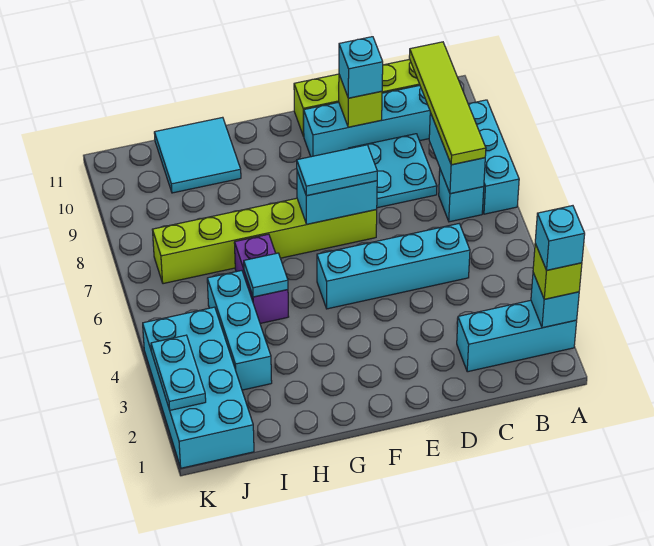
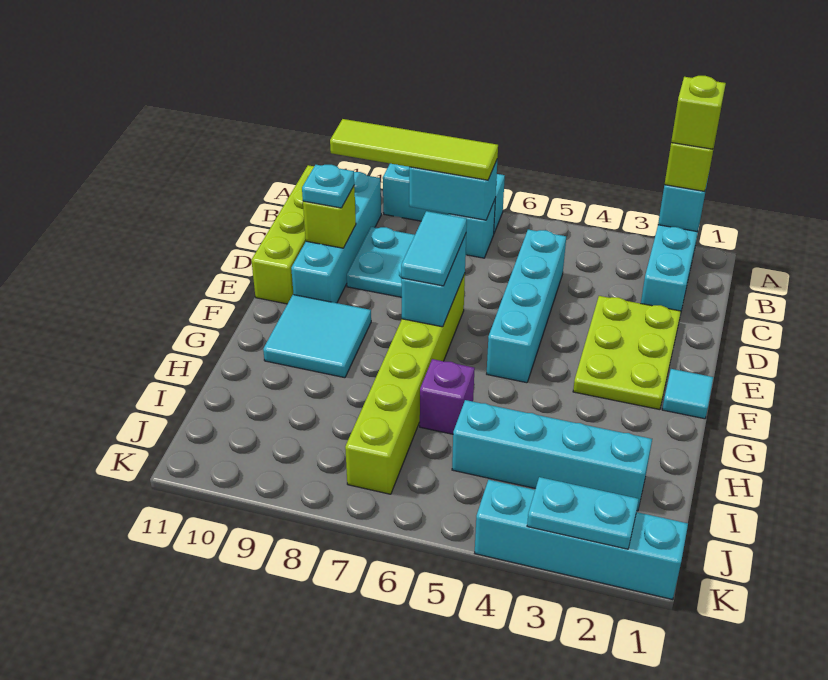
cyan 1x1 brick [535,206,585,270] -> lime 1x1 brick [671,76,726,149]
none -> lime 2x3 plate [573,296,681,410]
cyan 1x1 brick [339,37,383,98] -> cyan 1x1 plate [302,165,354,208]
purple 1x2 brick [234,234,289,323] -> purple 1x1 brick [420,359,475,434]
cyan 1x1 tile [244,253,288,297] -> cyan 1x1 tile moved to [662,369,713,419]
cyan 2x2 tile [154,117,241,193] -> cyan 2x2 tile moved to [263,295,371,378]
cyan 1x3 brick [207,271,272,390] -> cyan 1x4 brick [452,400,652,511]
cyan 2x4 brick [143,307,254,468] -> cyan 1x4 brick [475,480,688,600]

